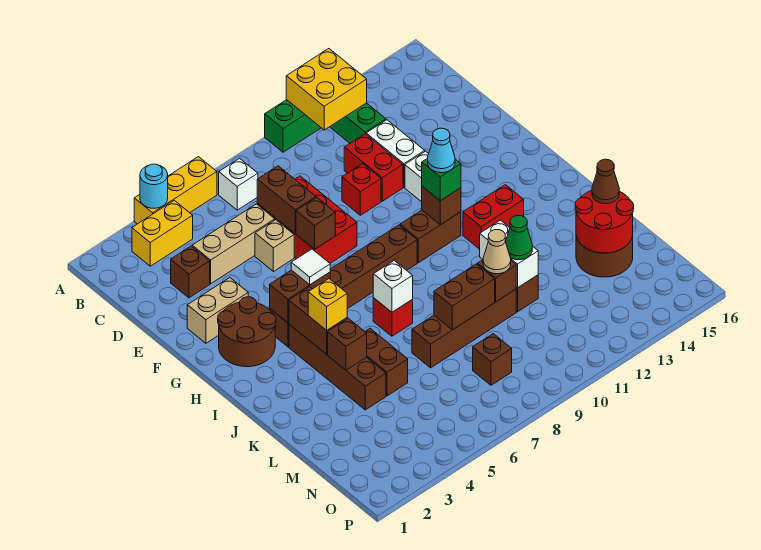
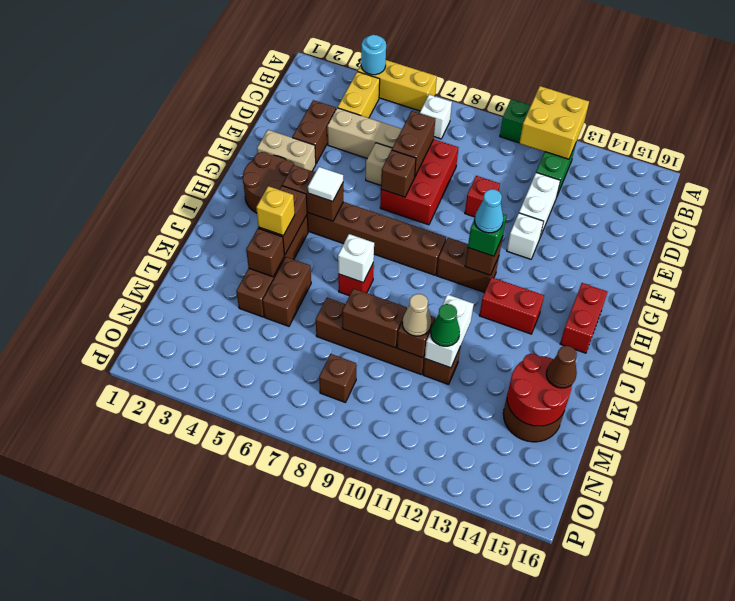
yellow 1x2 brick [132,200,193,266] -> yellow 1x2 brick turned to [338,72,380,118]
brown 1x1 brick [171,246,210,298] -> brown 1x2 brick [292,100,336,163]
red 1x2 brick [344,134,403,201] -> red 1x2 brick moved to [560,283,608,353]

